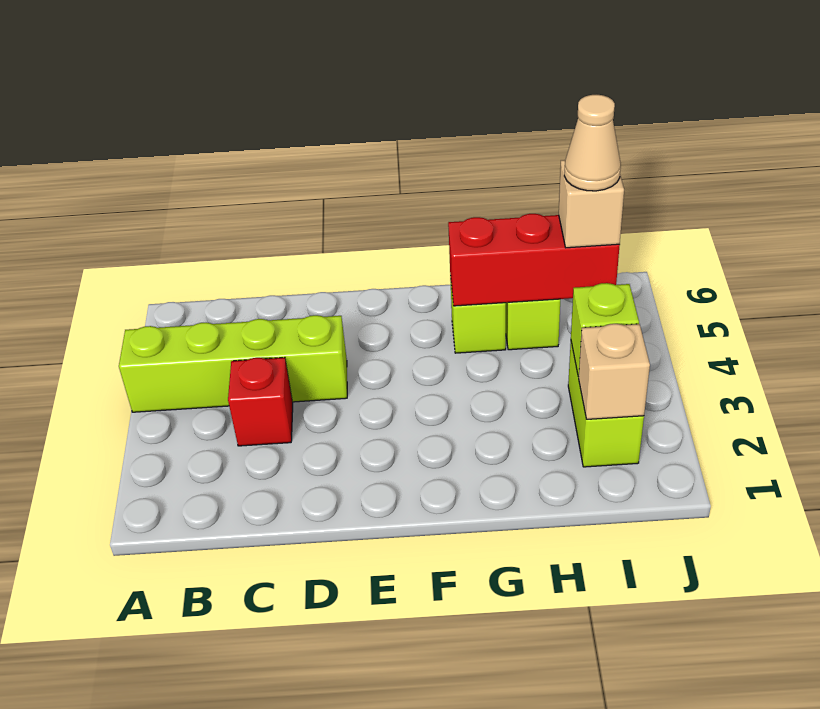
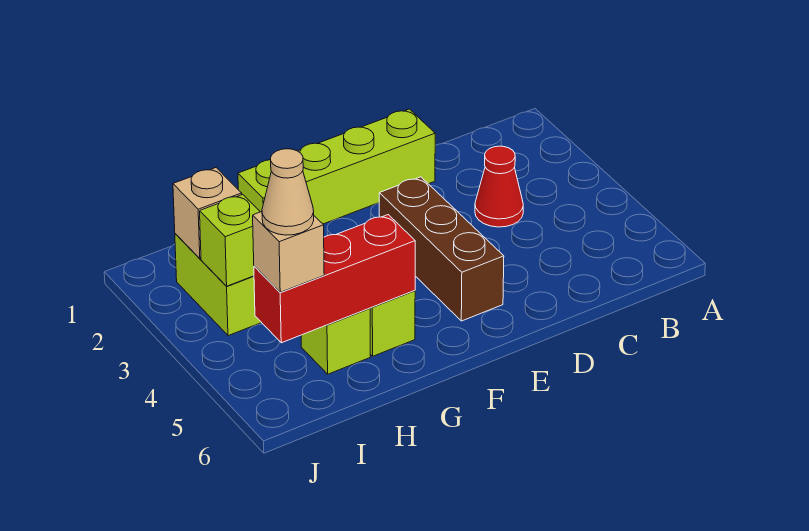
lime 1x4 brick [119,315,347,412] -> lime 1x4 brick moved to [238,109,435,224]
red 1x1 brick [228,358,293,446] -> red 1x1 cone [475,146,523,227]
none -> brown 1x3 brick [379,177,504,321]

